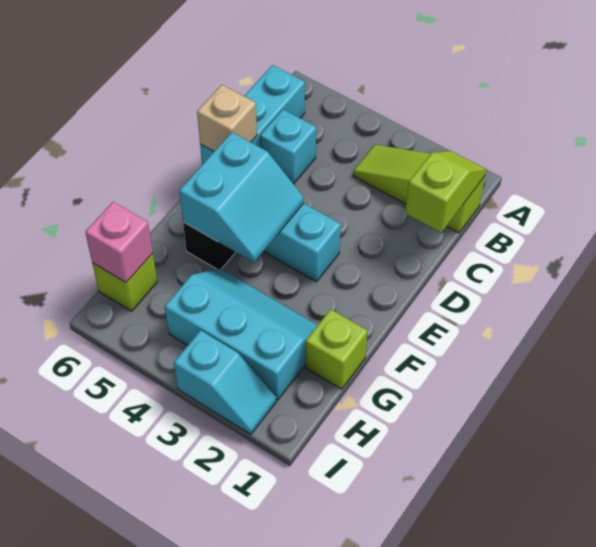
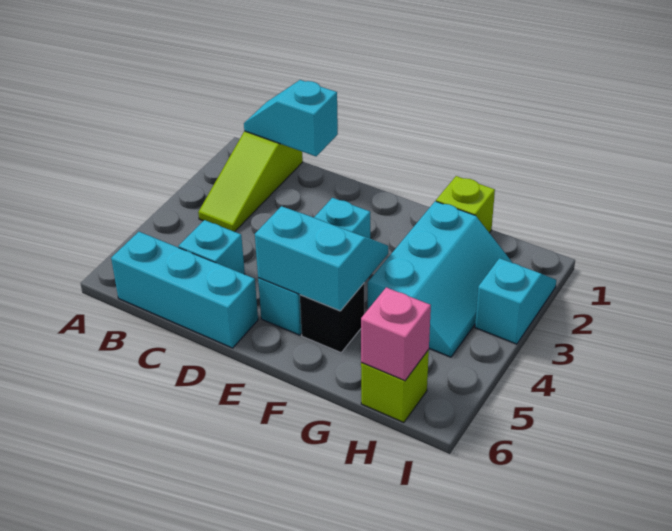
lime 1x2 slope [405,151,486,233] -> cyan 1x2 slope [244,80,338,156]
tan 1x1 brick [197,85,257,151] -> none
cyan 2x3 slope [165,268,318,400] -> cyan 2x3 slope turned to [368,201,513,357]

